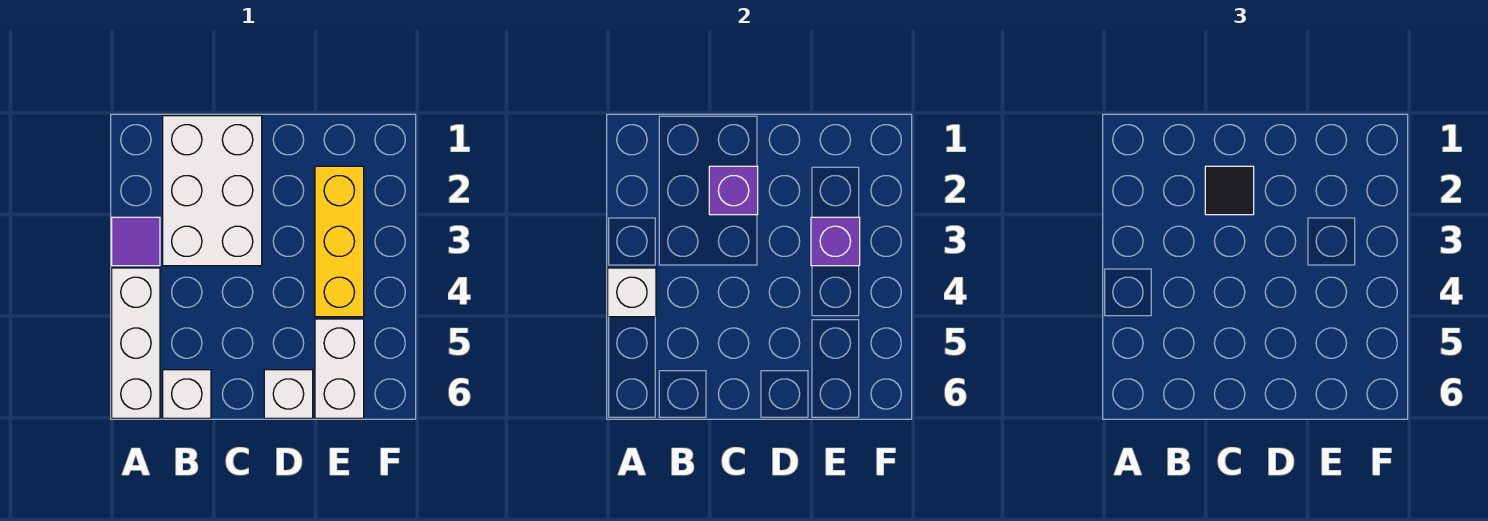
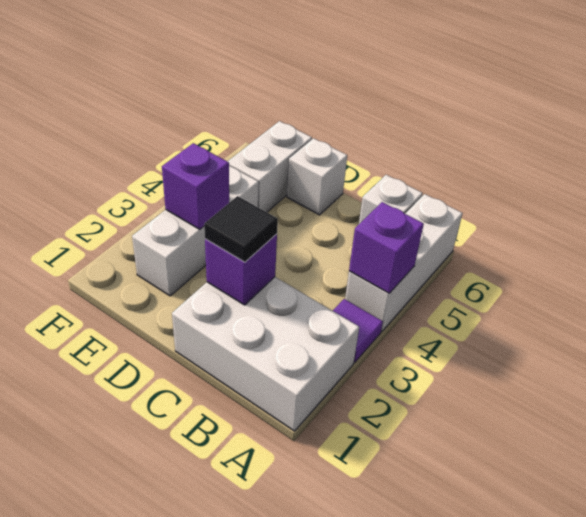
white 1x1 brick [608,268,656,317] -> purple 1x1 brick [349,202,424,293]
white 2x3 brick [163,116,262,266] -> white 2x3 brick turned to [172,277,359,431]
yellow 1x3 brick [315,166,364,317] -> white 1x3 brick [132,166,259,296]

